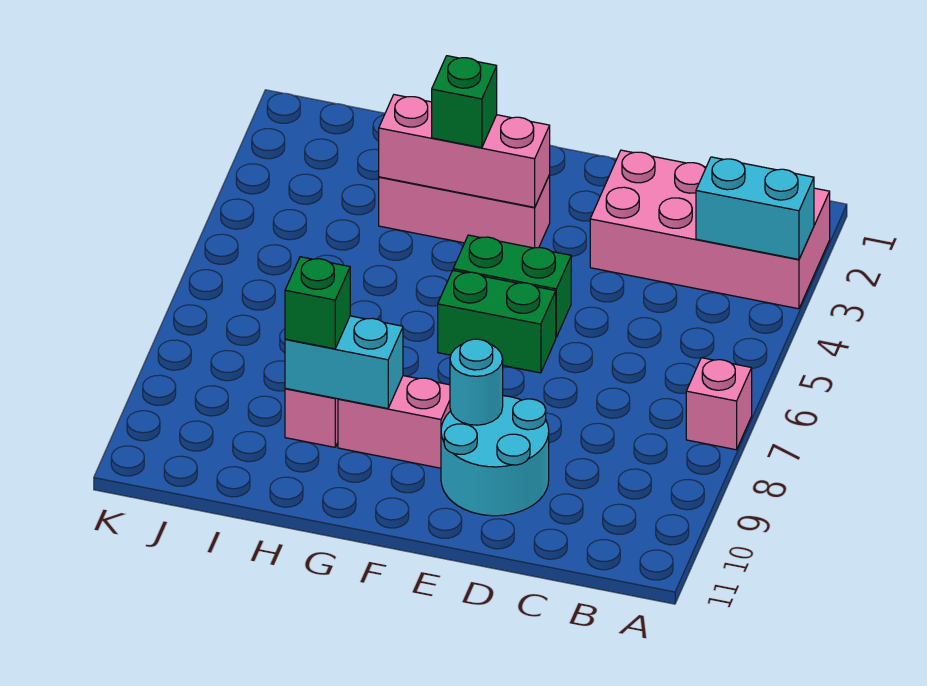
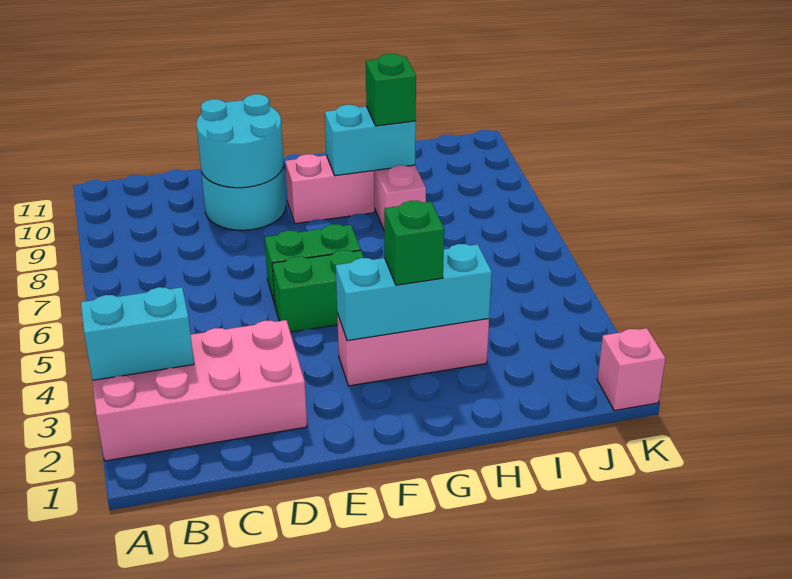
pink 1x1 brick [686,358,752,450] -> pink 1x1 brick moved to [597,328,666,411]
cyan 1x1 round brick [450,339,503,425] -> cyan 2x2 round brick [196,94,284,188]
pink 1x3 brick [379,95,550,207] -> cyan 1x3 brick [336,244,492,341]

